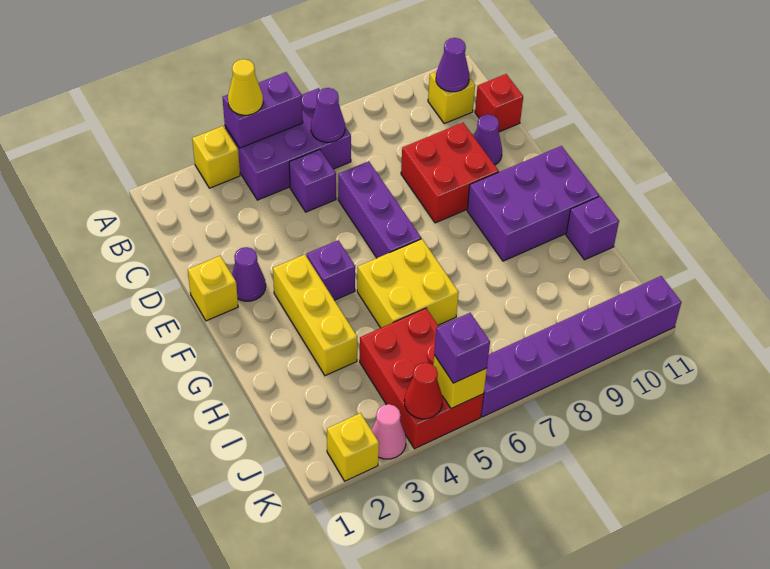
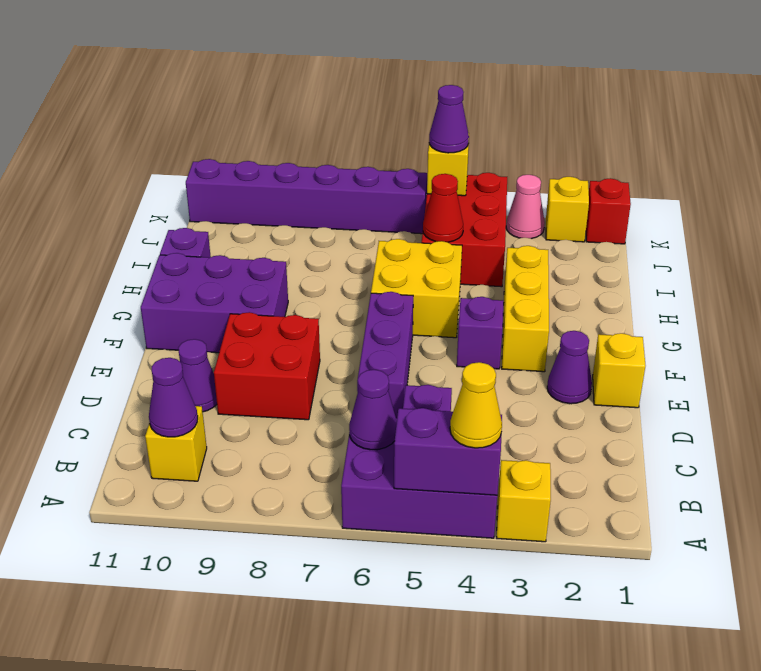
red 1x1 brick [475,74,523,132] -> red 1x1 brick moved to [586,178,631,244]
red 1x1 cone [404,363,443,419] -> red 1x1 cone moved to [423,174,463,242]
purple 1x1 brick [434,313,490,383] -> purple 1x1 cone [429,85,469,153]

